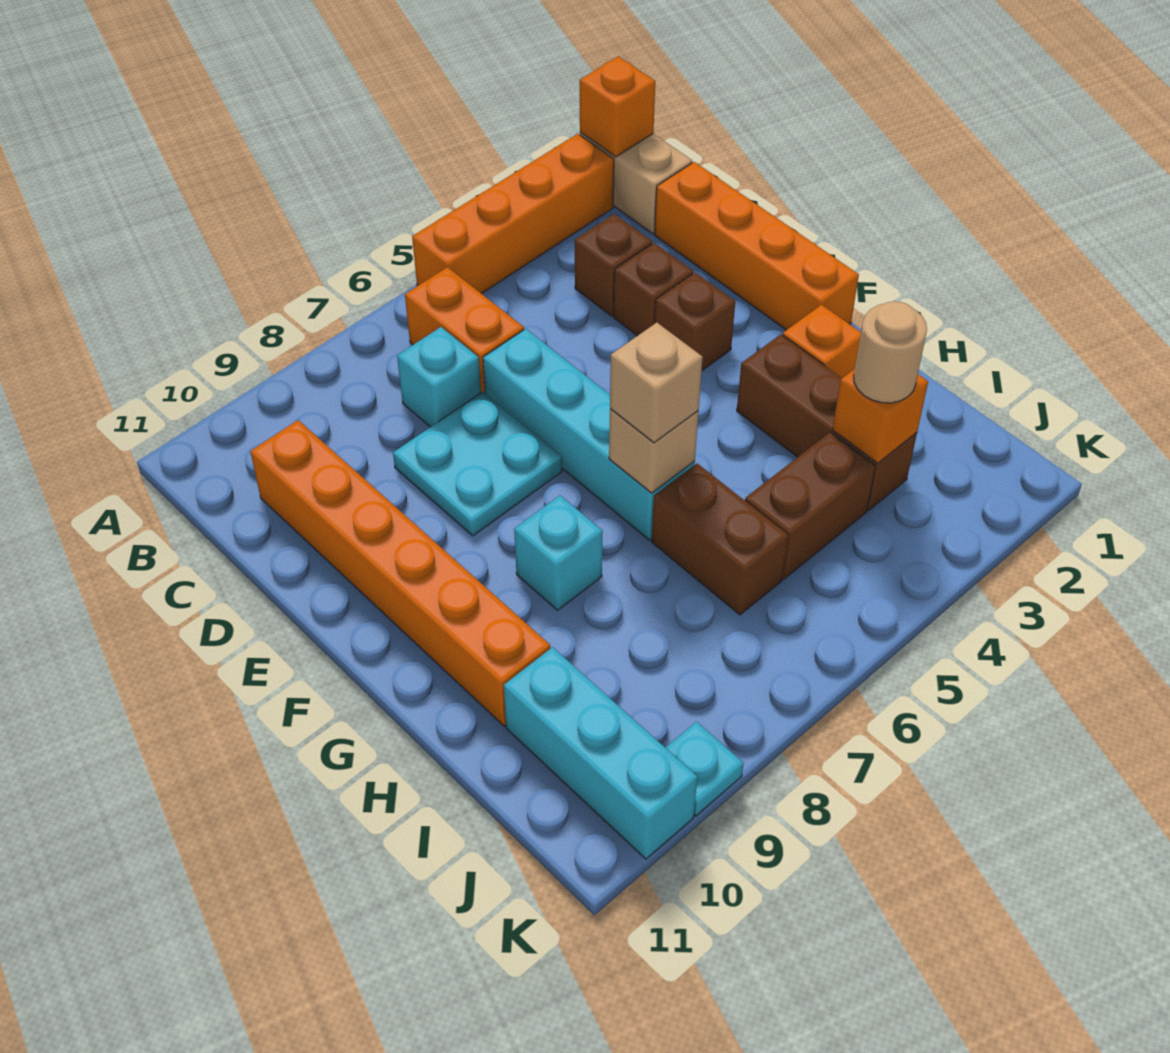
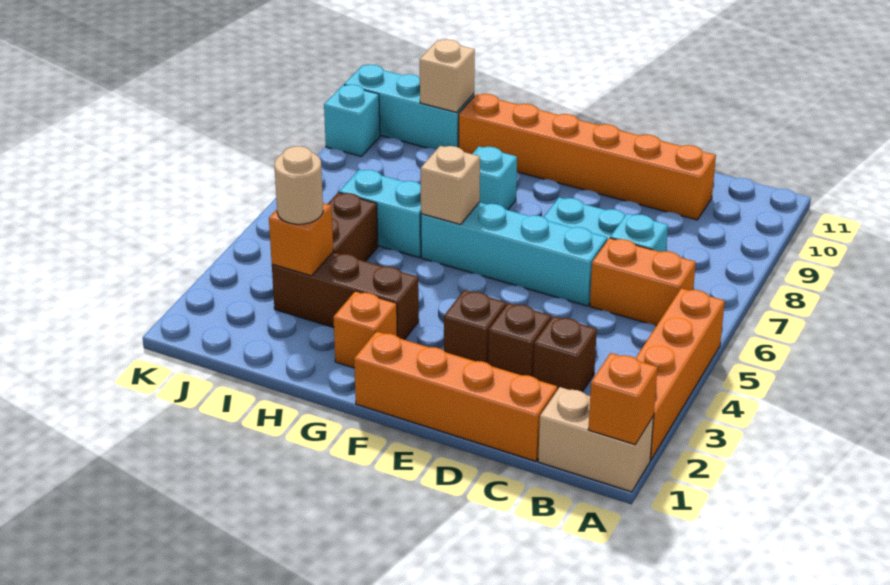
tan 1x1 brick [610,323,703,443] -> tan 1x1 brick moved to [420,39,475,112]
brown 1x2 brick [652,464,788,615] -> cyan 1x2 brick [339,169,421,258]
cyan 1x1 plate [665,722,744,816] -> cyan 1x1 brick [324,85,380,156]

